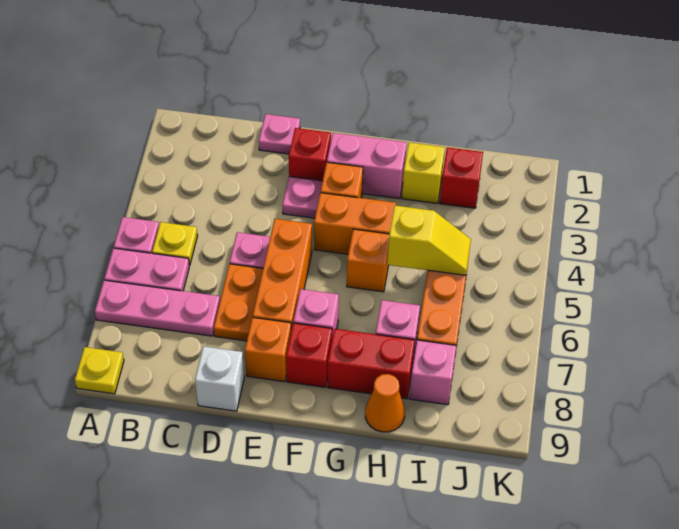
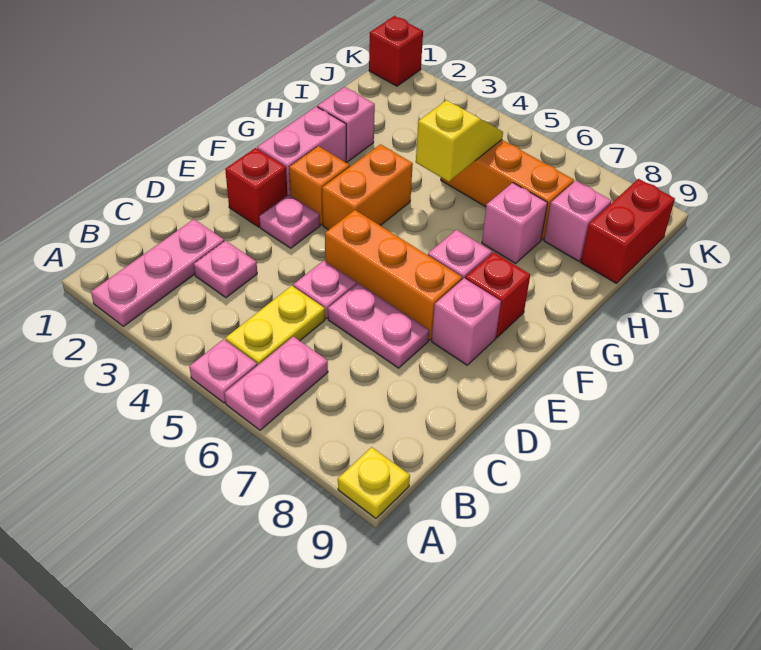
pink 1x3 plate [95,280,220,336] -> pink 1x3 plate moved to [91,219,224,326]
yellow 1x1 plate [152,222,198,266] -> yellow 1x2 plate [225,286,325,366]
pink 1x1 plate [259,114,300,154] -> pink 1x1 plate moved to [194,241,257,298]
orange 1x2 plate [214,264,263,341] -> pink 1x2 plate [328,283,429,368]
white 1x1 brick [195,346,244,411] -> none
orange 1x1 brick [245,317,291,382] -> pink 1x1 brick [432,278,501,365]
orange 1x1 brick [347,229,389,292] -> none
red 1x2 brick [328,329,415,399] -> red 1x2 brick moved to [581,179,675,283]
yellow 1x1 brick [402,143,445,203] -> pink 1x1 brick [317,87,375,162]
orange 1x1 cone [365,374,405,432] -> none
red 1x1 brick [440,147,483,208] -> red 1x1 brick moved to [369,16,423,86]

